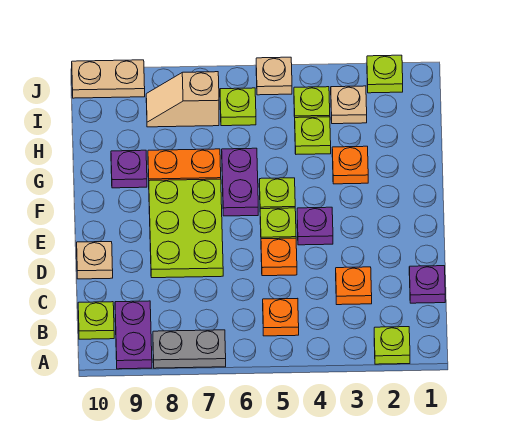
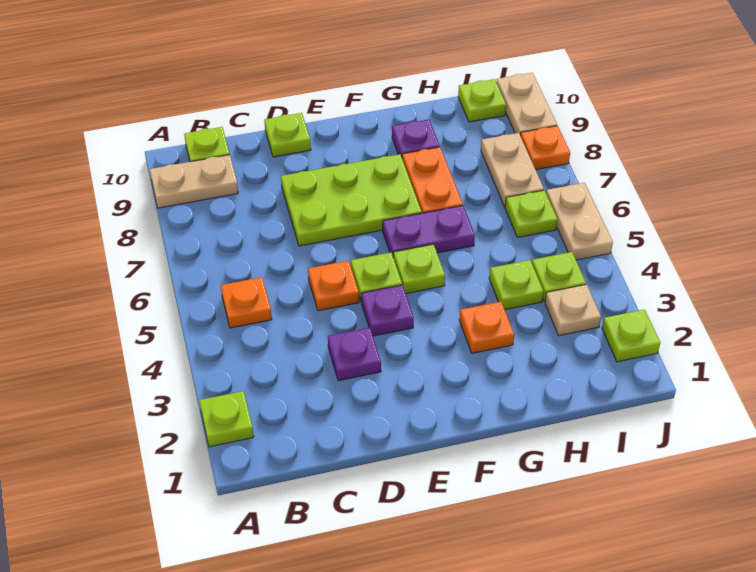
grey 1x2 plate [153,330,226,368] -> none
purple 1x2 plate [115,301,152,369] -> tan 1x2 plate [150,155,238,208]
purple 1x1 plate [409,266,445,303] -> purple 1x1 plate moved to [328,328,381,381]
orange 1x1 plate [336,267,372,305] -> orange 1x1 plate moved to [520,126,570,170]
tan 1x1 plate [77,242,113,279] -> lime 1x1 plate [264,113,311,157]
tan 1x2 slope [146,72,219,127] -> tan 1x2 plate [481,133,544,207]
none -> lime 1x1 plate [458,79,506,122]
tan 1x1 plate [256,57,292,95] -> tan 1x2 plate [546,183,613,260]

